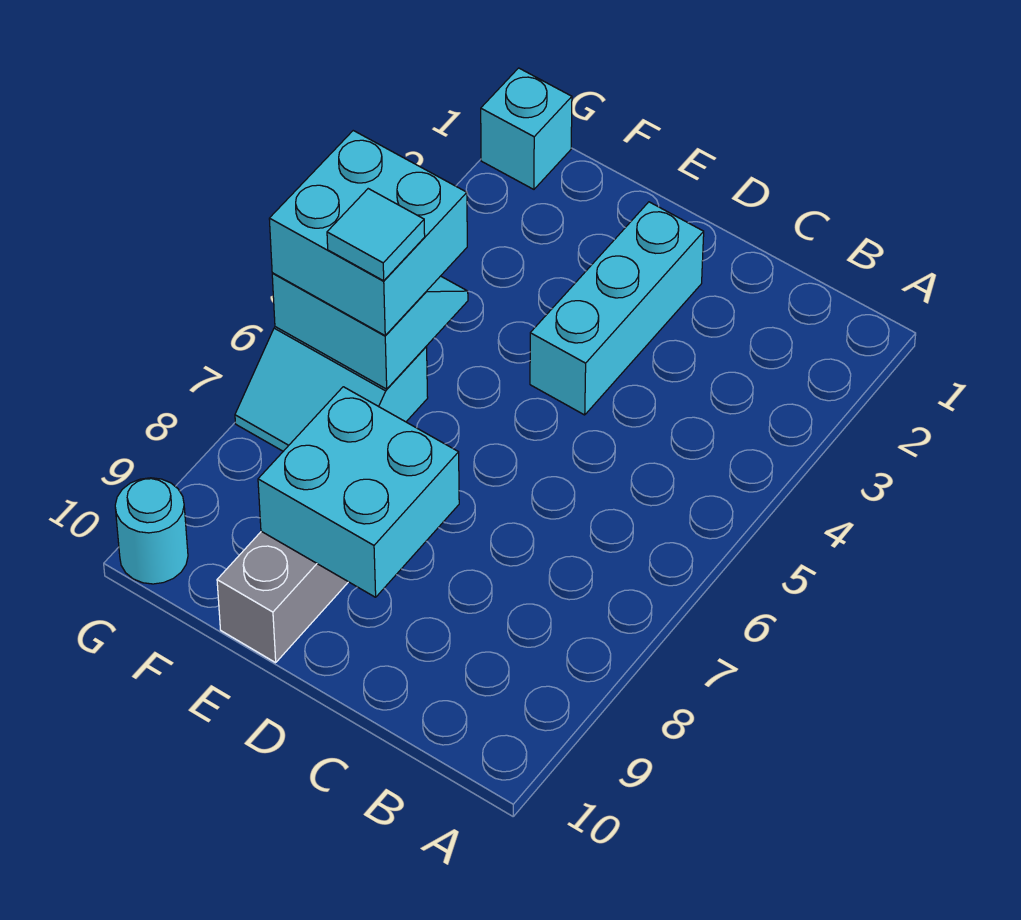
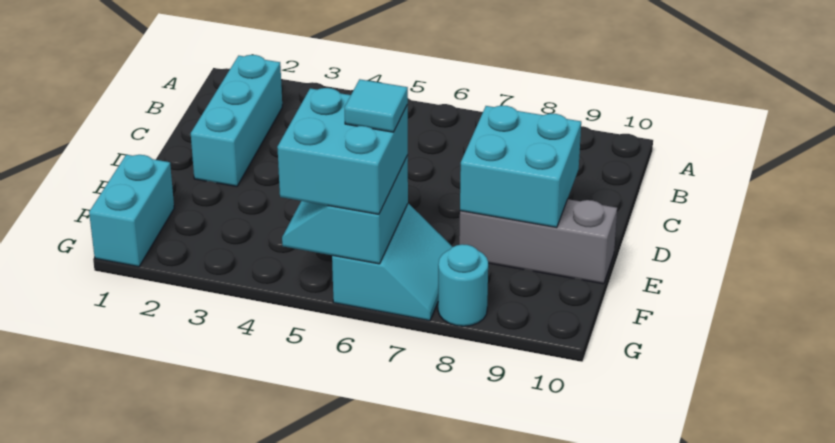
cyan 1x3 brick [530,202,704,415] -> cyan 1x3 brick turned to [191,55,282,186]
cyan 1x1 brick [481,68,572,189] -> cyan 1x2 brick [89,155,174,267]
cyan 1x1 round brick [115,478,188,584] -> cyan 1x1 round brick moved to [438,244,488,326]

